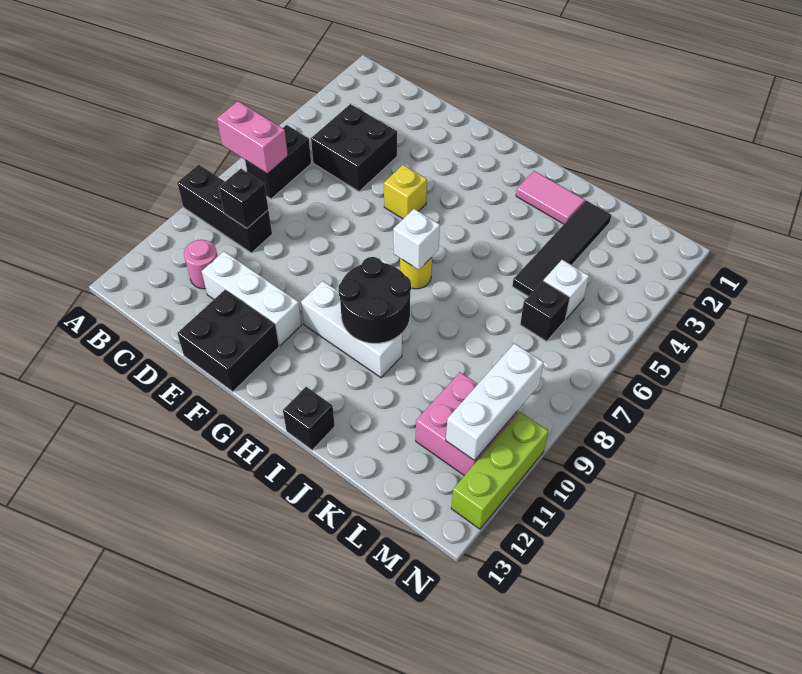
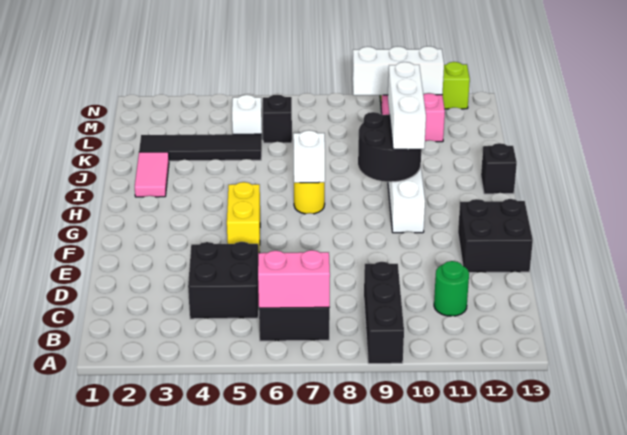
pink 1x2 brick [217,101,288,174] -> pink 1x2 brick turned to [258,250,330,308]
black 1x1 brick [219,169,268,228] -> none
pink 1x1 round brick [184,240,218,289] -> green 1x1 round brick [434,261,469,316]
white 1x3 brick [202,251,302,346] -> white 1x3 brick moved to [388,62,426,149]
yellow 1x1 brick [384,165,427,219] -> yellow 1x2 brick [227,182,260,253]

